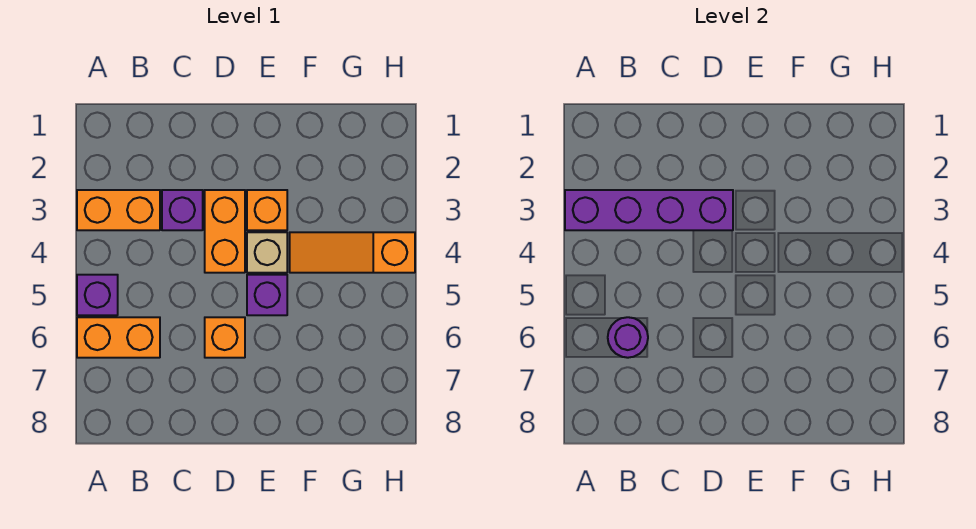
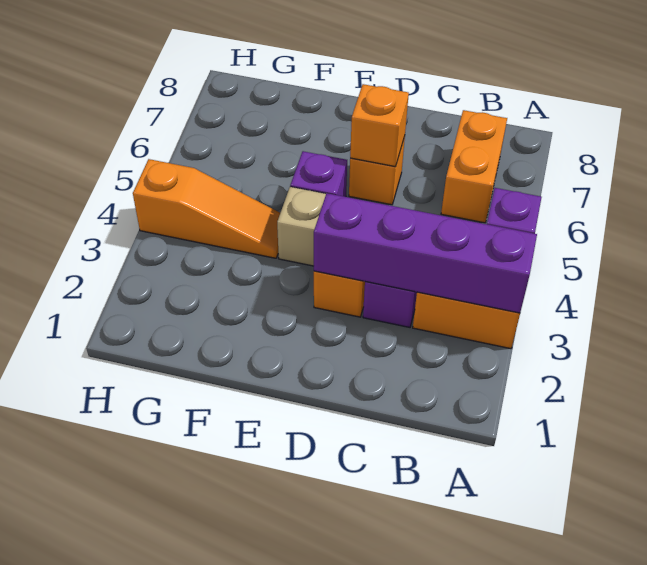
orange 1x2 brick [77,317,160,358] -> orange 1x2 brick turned to [441,110,507,223]
purple 1x1 round brick [608,317,648,358] -> none
orange 1x1 brick [247,190,287,230] -> orange 1x1 brick moved to [350,84,409,167]

